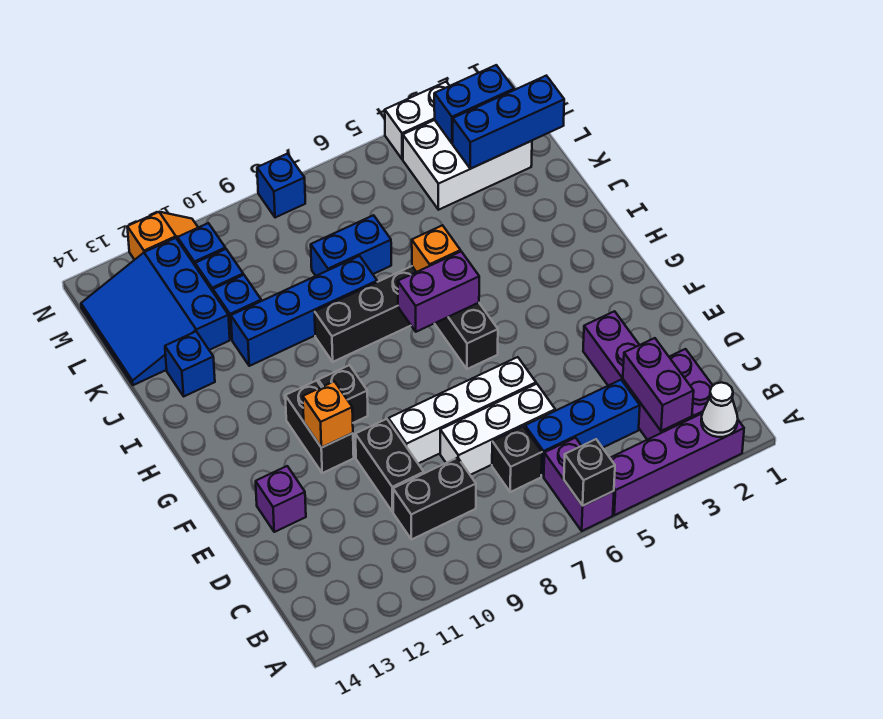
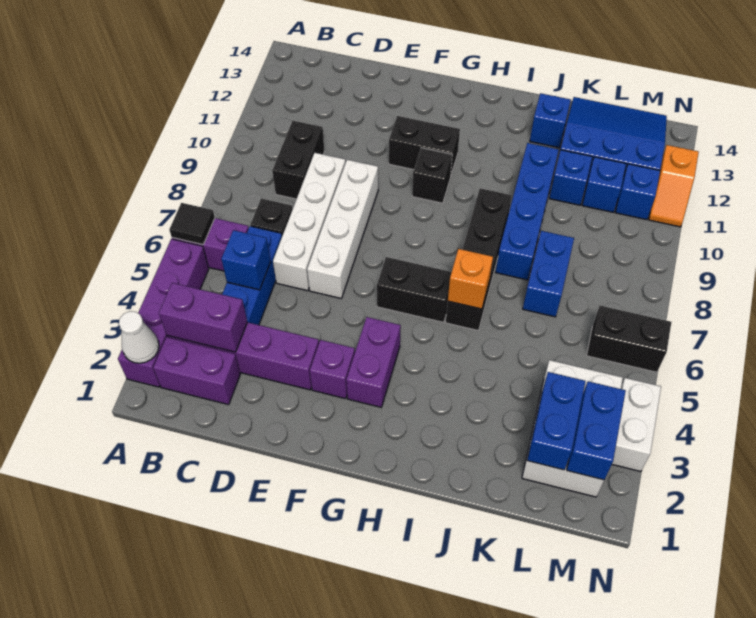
black 1x1 brick [564,439,615,506] -> black 1x1 tile [169,203,215,245]
white 1x3 brick [440,384,555,475] -> white 1x4 brick [273,153,345,291]
black 1x2 brick [355,419,424,512] -> black 1x2 brick moved to [587,306,671,372]
purple 1x1 brick [256,466,306,532] -> purple 1x1 brick moved to [310,340,355,399]
orange 1x1 brick [303,381,353,448] -> none
purple 1x2 brick [398,252,479,332] -> purple 1x2 brick moved to [346,317,401,407]
blue 1x3 brick [453,76,564,169] -> blue 1x2 brick [527,372,586,470]
blue 1x1 brick [257,154,305,218] -> blue 1x1 brick moved to [221,230,271,290]

